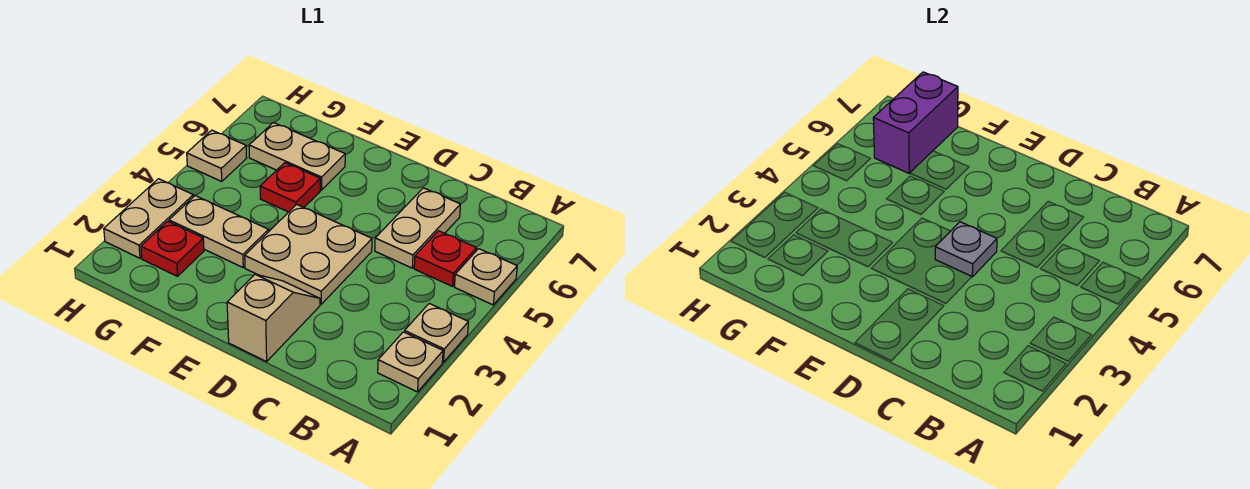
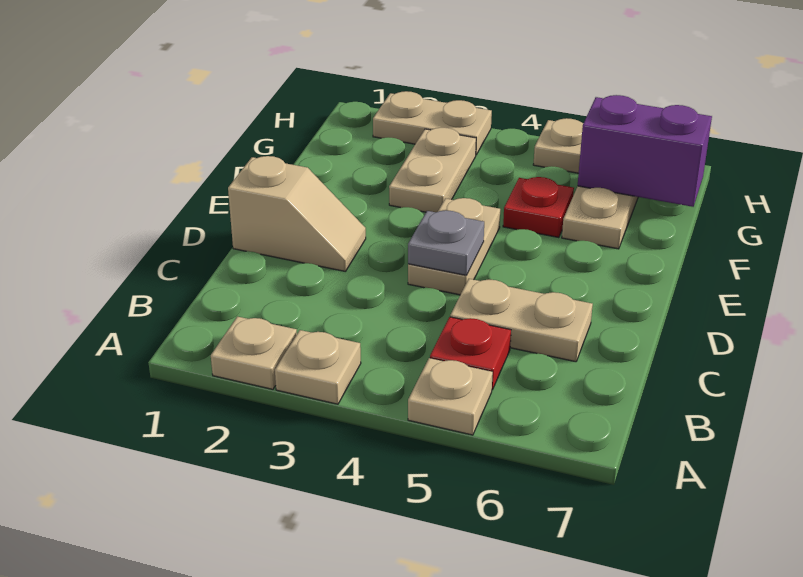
tan 2x2 plate [245,204,372,304] -> tan 1x2 plate [408,198,500,295]
red 1x1 plate [141,221,204,276] -> none

